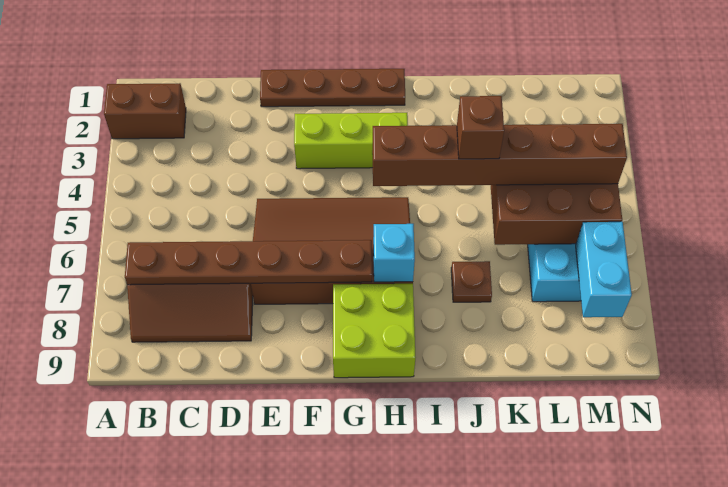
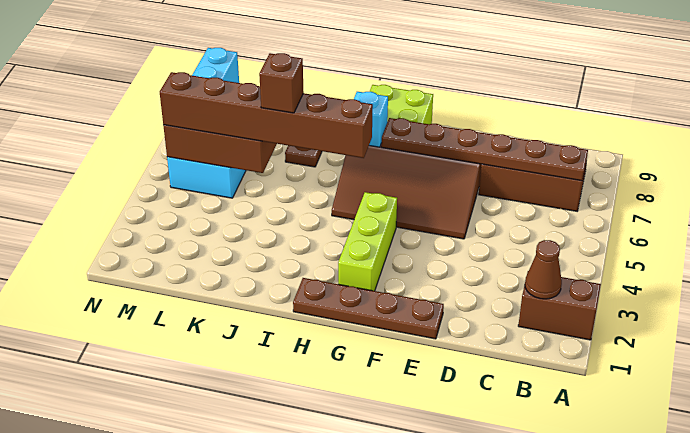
none -> brown 1x1 cone [525,240,562,299]
lime 1x3 brick [294,113,408,169] -> lime 1x3 brick turned to [338,192,397,291]

